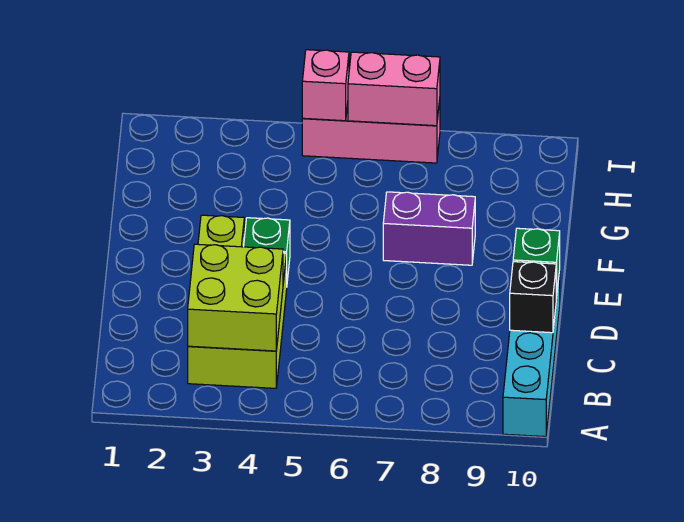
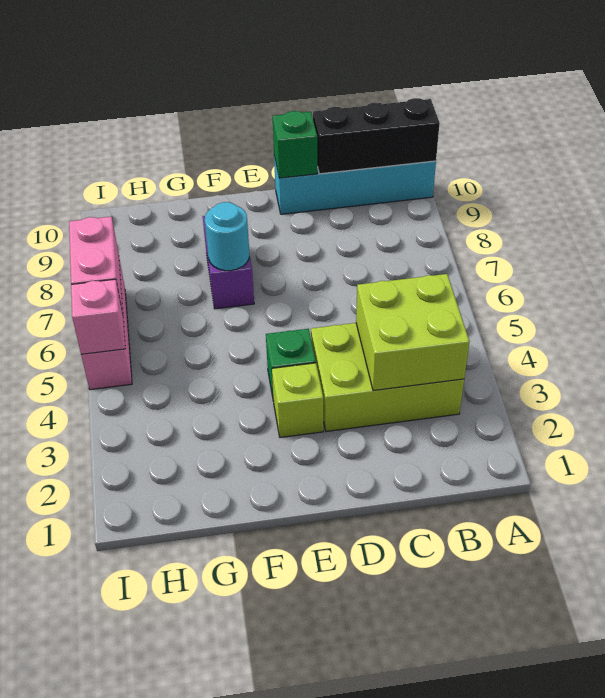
black 1x1 brick [510,262,556,333] -> black 1x3 brick [313,98,440,174]
none -> cyan 1x1 round brick [205,202,249,271]

